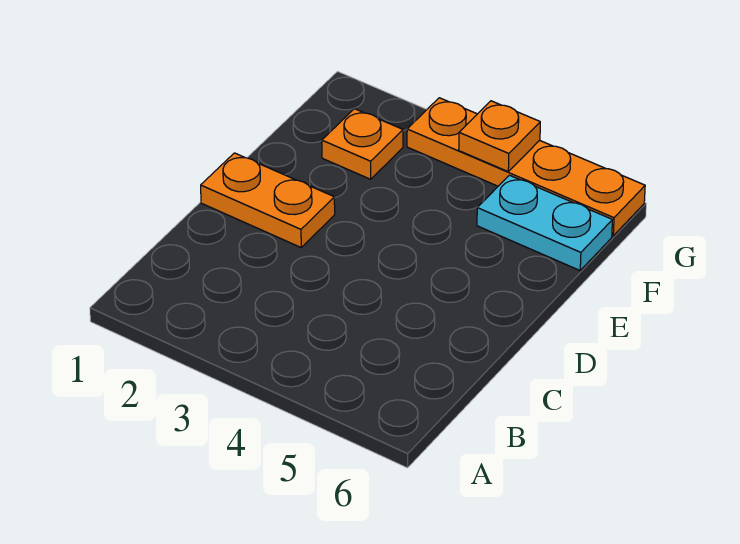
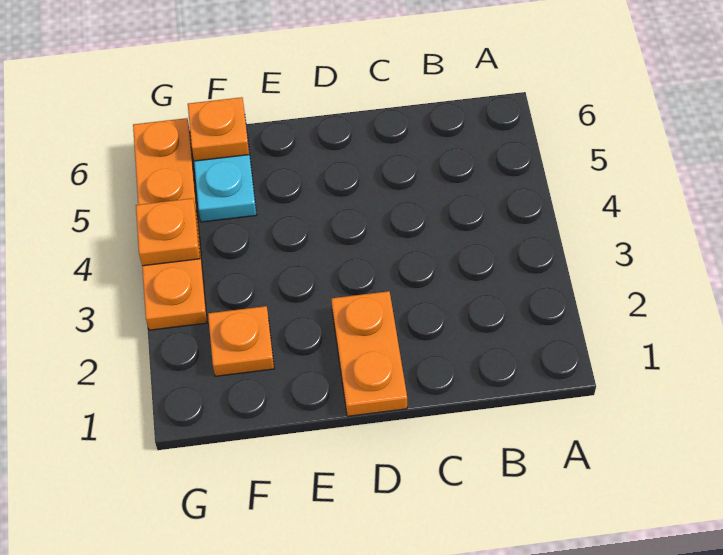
none -> orange 1x1 plate [188,97,249,161]

